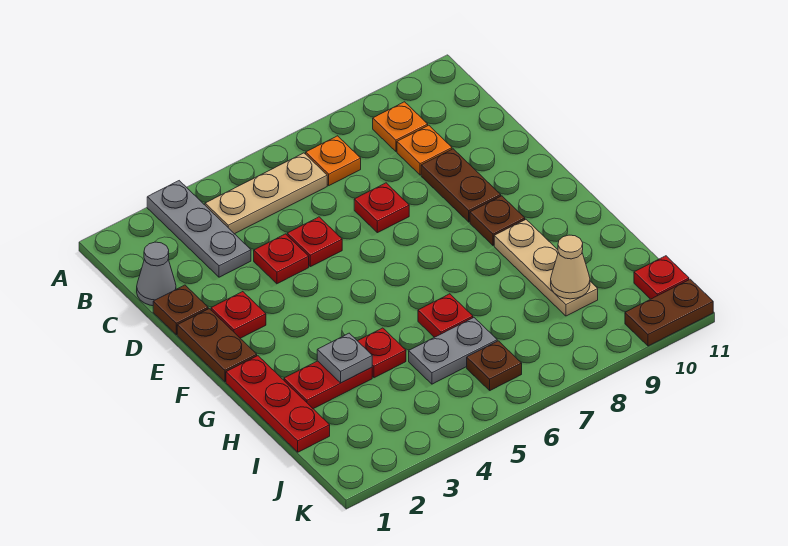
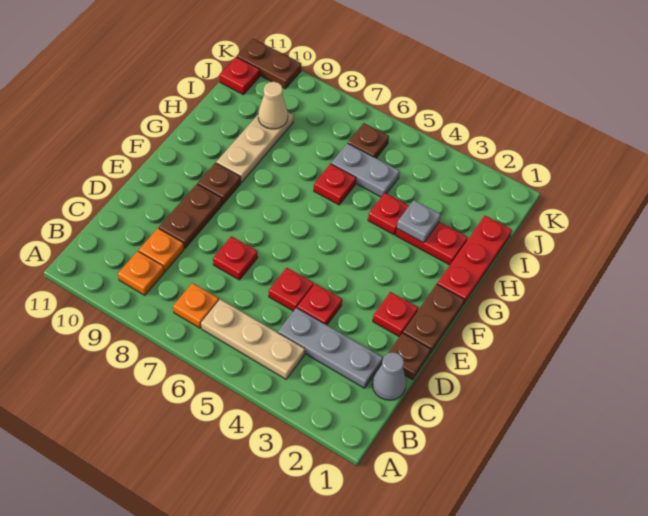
grey 1x3 plate [147,181,251,277] -> grey 1x3 plate turned to [278,308,383,388]

